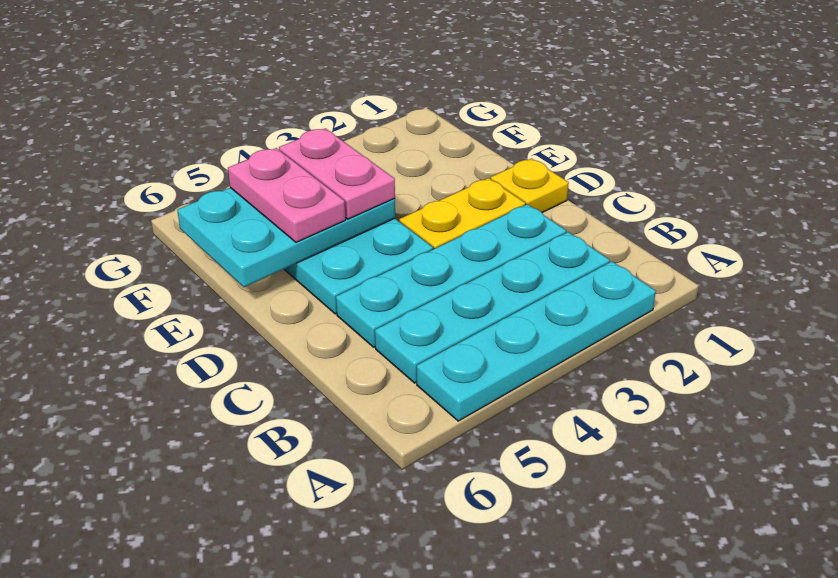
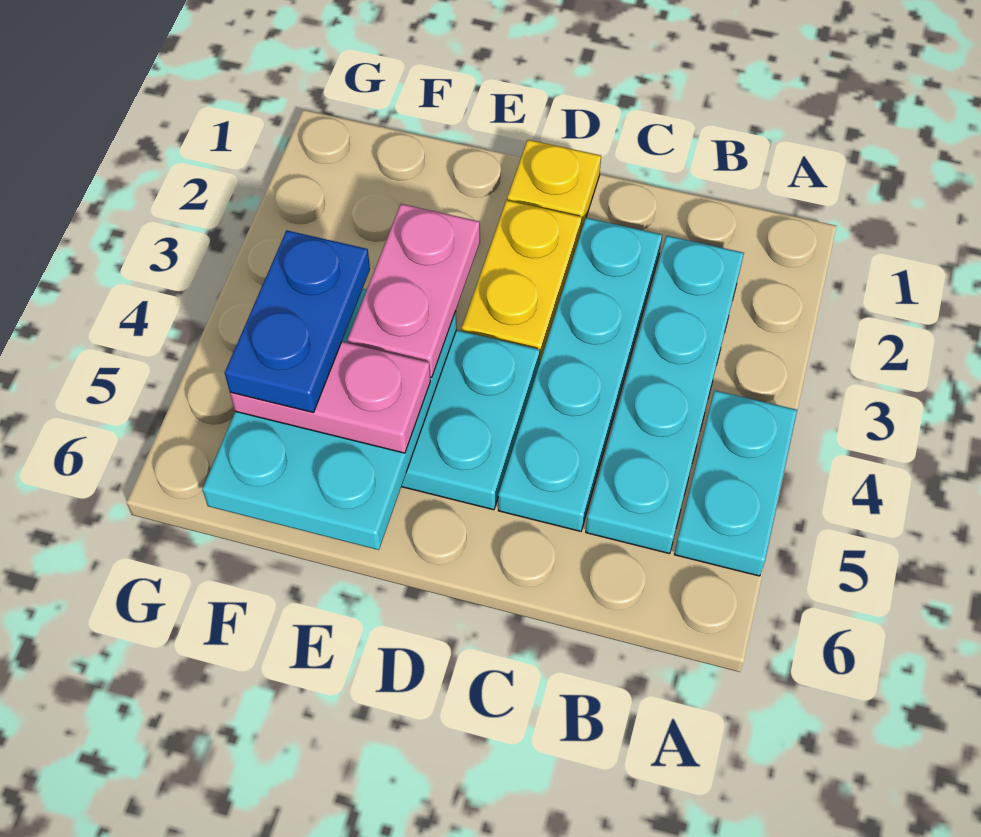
cyan 1x4 plate [417,261,656,421] -> cyan 1x2 plate [674,391,797,576]
pink 1x2 plate [279,128,395,219] -> pink 1x2 plate turned to [348,204,480,378]
none -> blue 1x2 plate [225,230,370,413]

